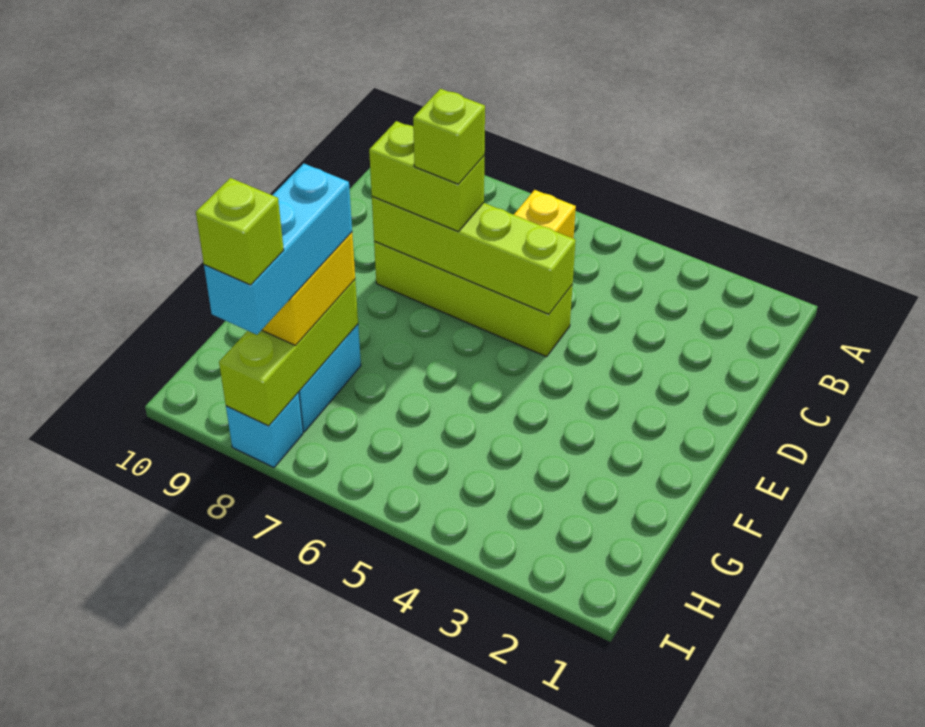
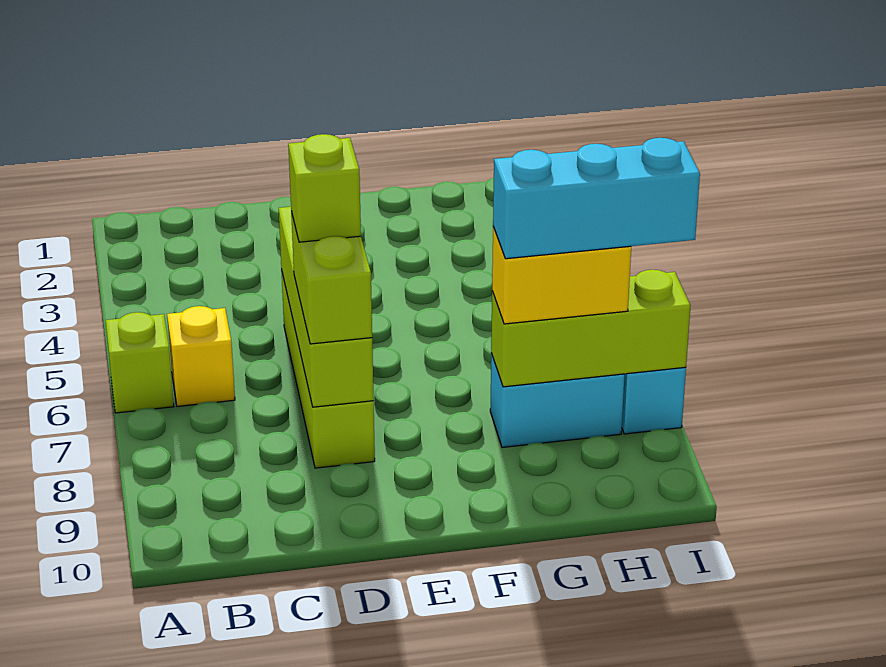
lime 1x1 brick [196,178,284,285] -> lime 1x1 brick moved to [106,312,174,413]

